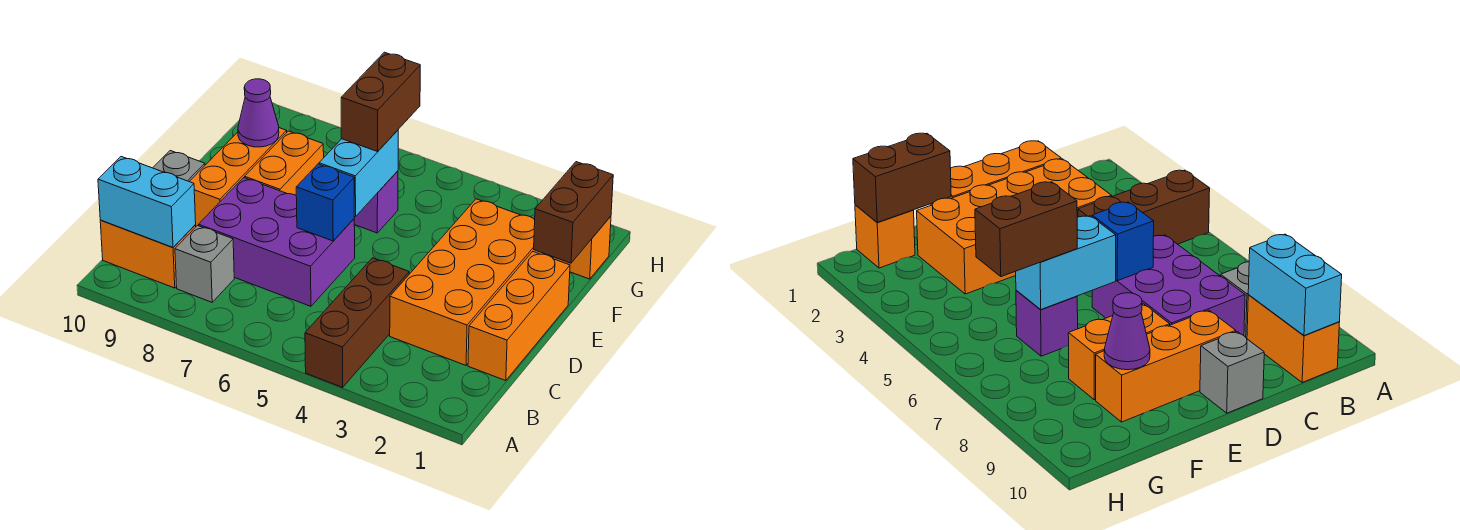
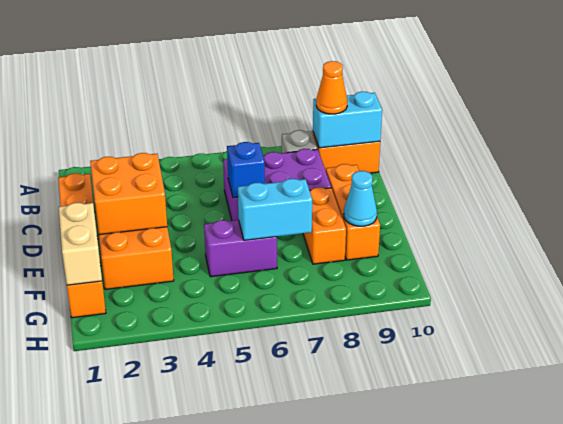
brown 1x3 brick [305,258,409,387] -> none
none -> orange 1x1 cone [316,61,347,114]
none -> orange 2x2 brick [90,153,167,235]
grey 1x1 brick [153,151,205,181] -> none
cyan 1x2 brick [319,130,398,217] -> cyan 1x2 brick turned to [238,179,312,240]
brown 1x2 brick [534,162,613,263] -> tan 1x2 brick [59,203,102,285]
purple 1x1 brick [354,171,398,233] -> purple 1x2 brick [204,220,277,277]
brown 1x2 brick [341,52,420,152] -> none
purple 1x1 cone [238,79,279,147] -> cyan 1x1 cone [344,171,377,226]

